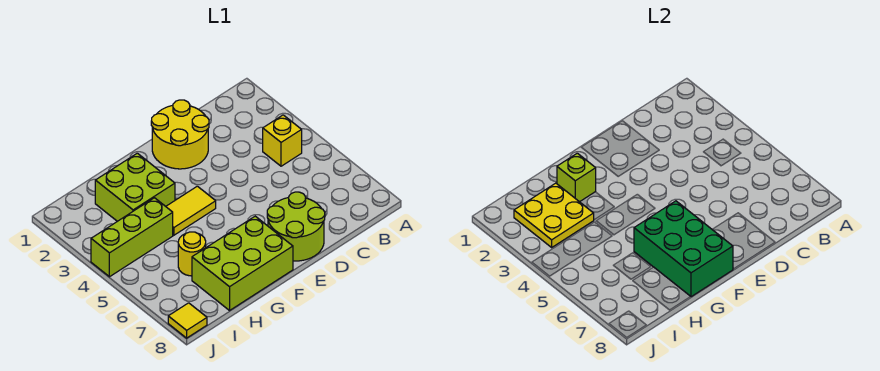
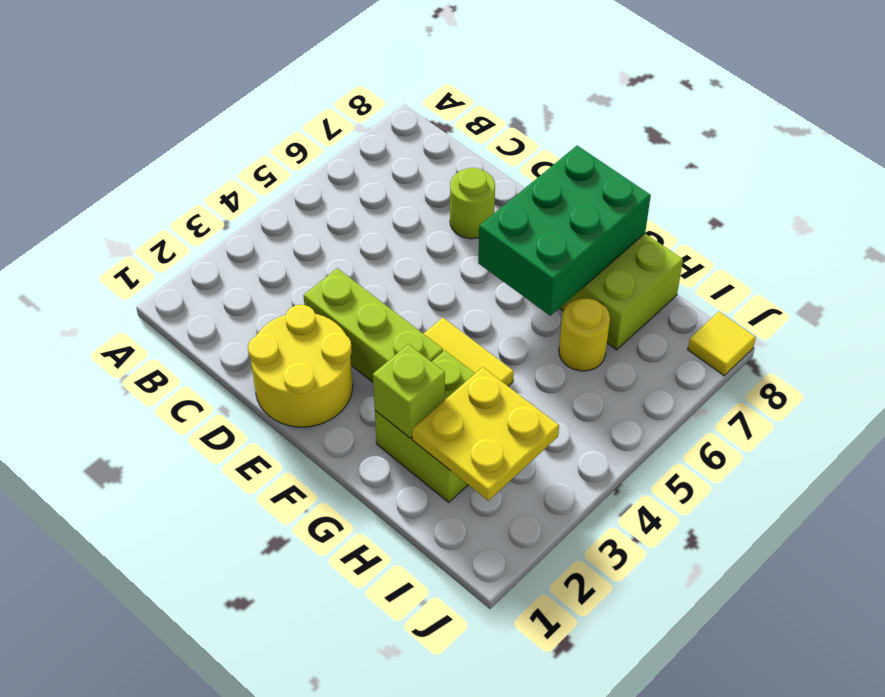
yellow 1x1 brick [263,115,302,166] -> none
lime 2x2 round brick [267,192,325,261] -> lime 1x1 round brick [450,168,495,239]
lime 1x3 brick [91,198,173,277] -> lime 1x3 brick moved to [304,268,443,382]

